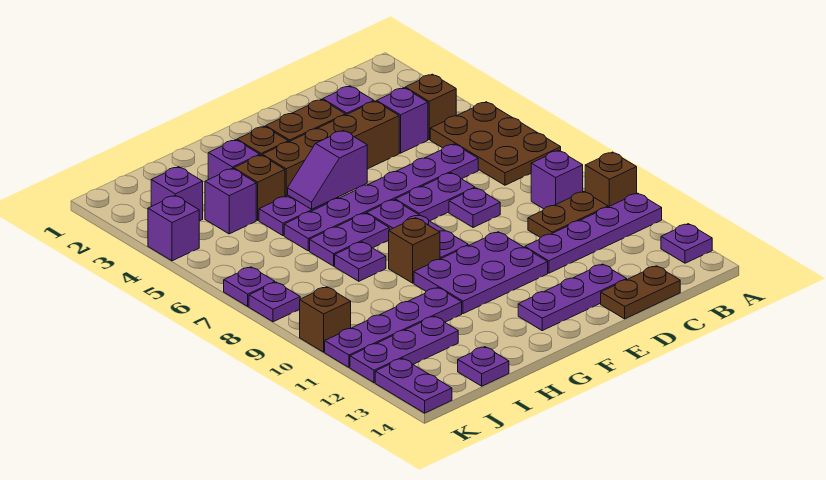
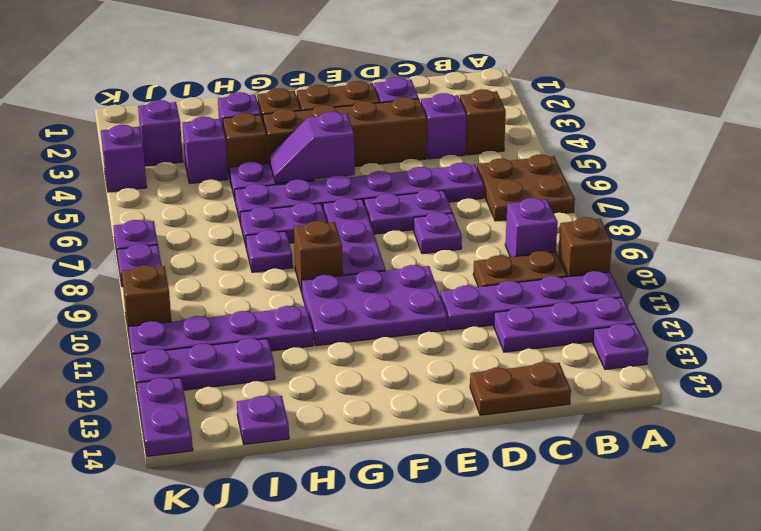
brown 2x3 plate [430,102,561,185] -> brown 2x2 plate [477,154,575,221]
purple 1x3 plate [518,264,627,331] -> purple 1x3 plate moved to [494,297,635,352]

